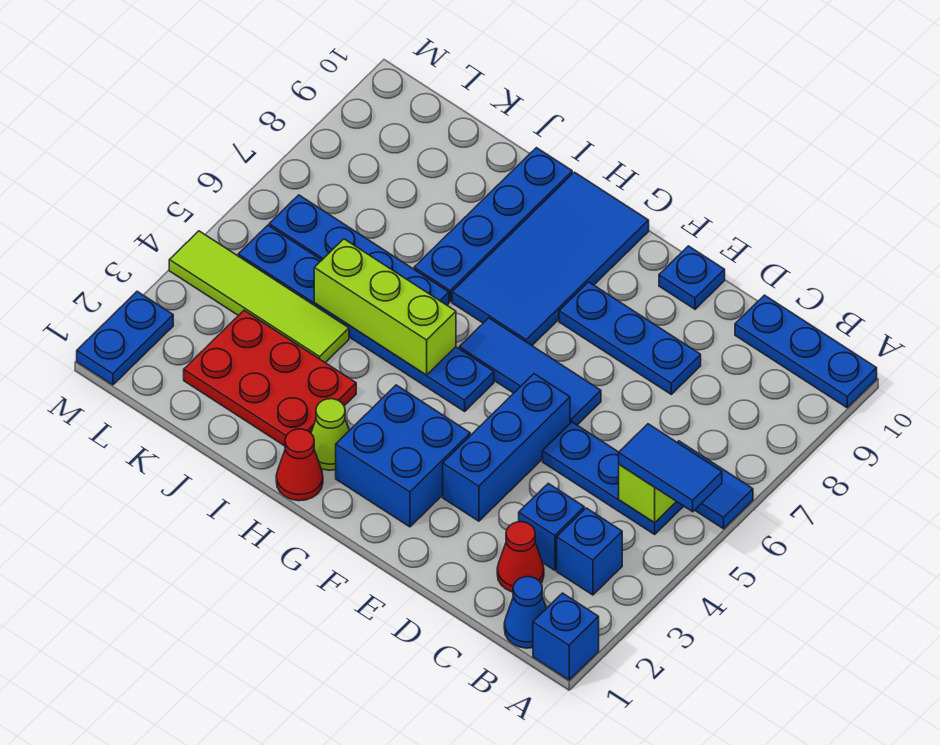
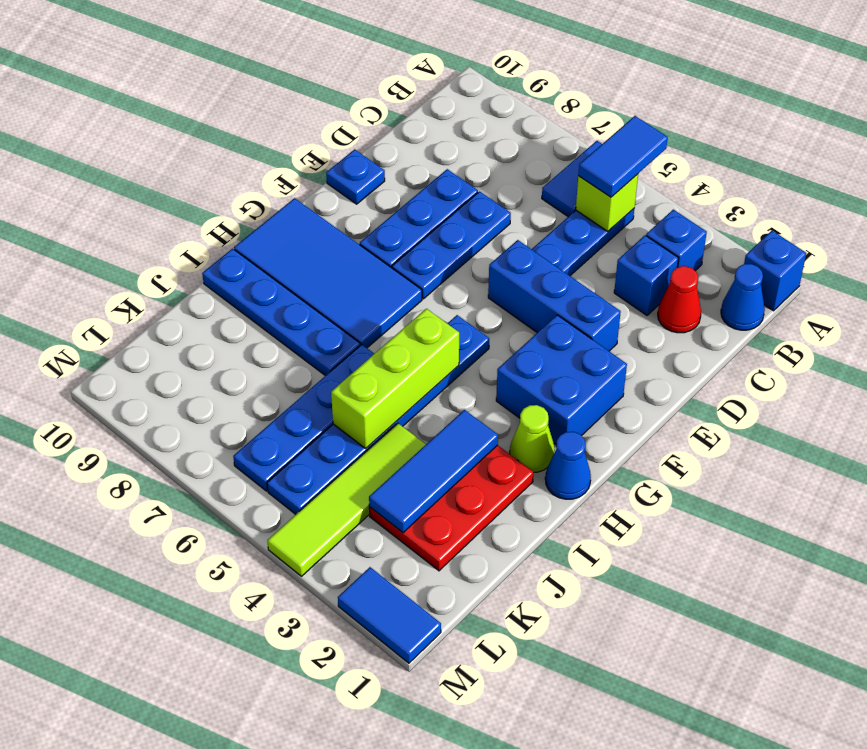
blue 1x3 plate [735,295,877,408] -> blue 1x3 plate moved to [392,191,511,299]
blue 1x3 tile [459,318,601,425] -> blue 1x3 tile moved to [369,410,498,533]
red 1x1 cone [276,429,323,501] -> blue 1x1 cone [545,432,591,499]
blue 1x2 plate [77,291,173,385] -> blue 1x2 tile [338,567,441,663]

